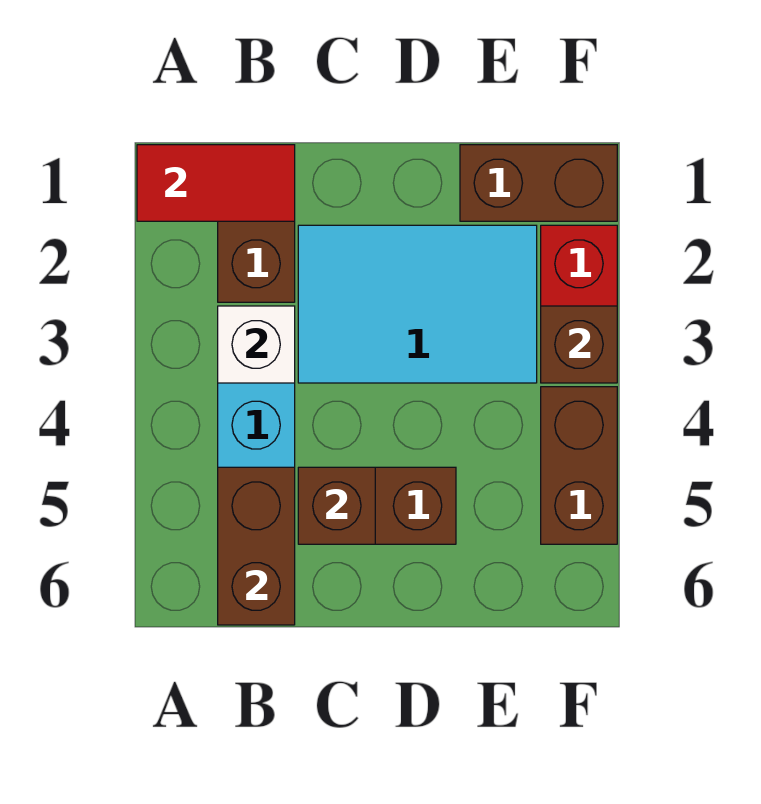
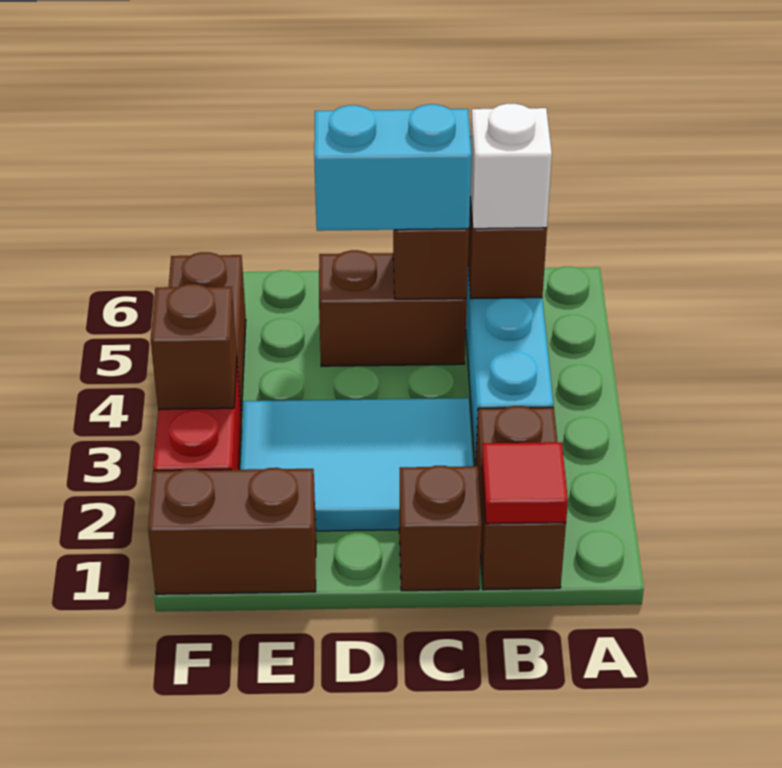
red 1x2 tile [137,145,295,221] -> red 1x1 tile [482,442,568,524]
white 1x1 brick [218,306,295,383] -> white 1x1 brick moved to [470,104,552,229]
none -> brown 1x1 brick [399,466,482,591]
none -> cyan 1x2 brick [314,104,472,231]

